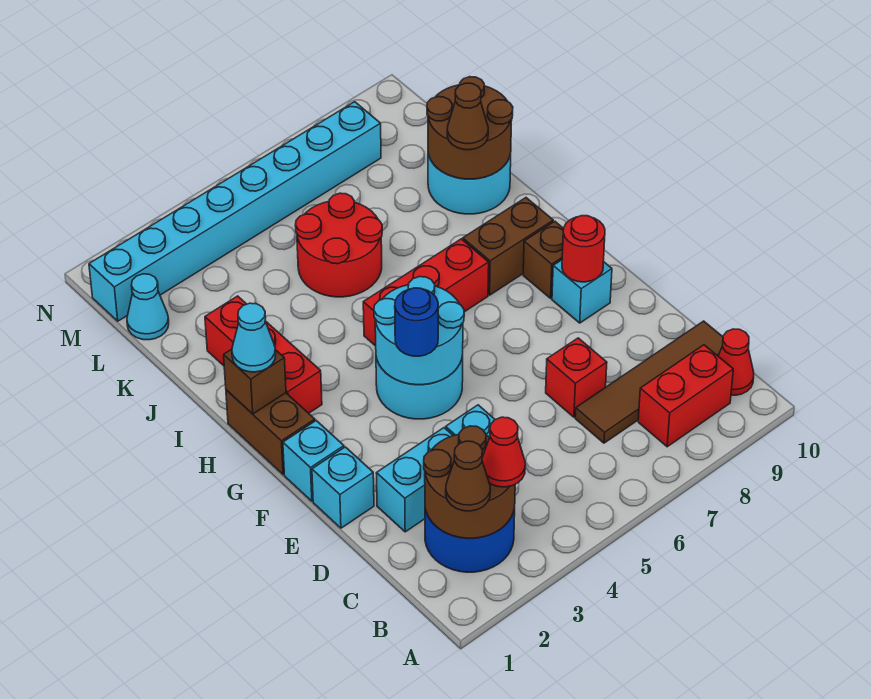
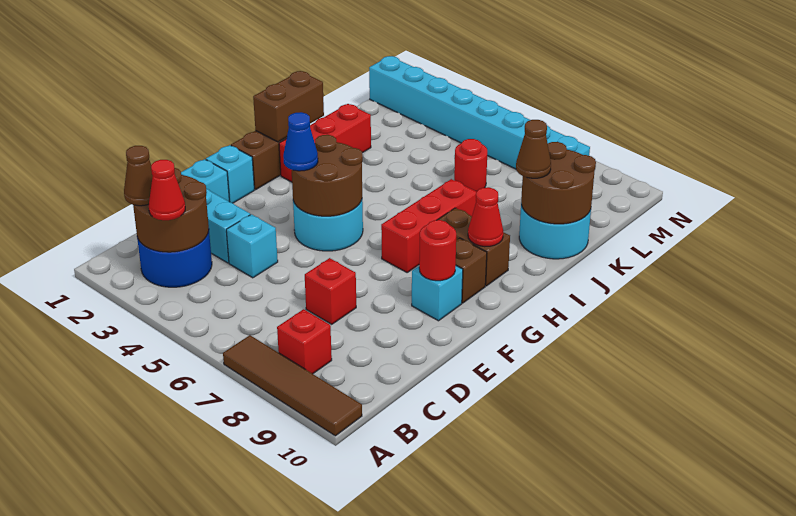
red 1x2 brick [638,345,733,447] -> red 1x1 brick [277,309,332,374]
red 1x1 cone [718,329,754,395] -> red 1x1 cone moved to [468,187,503,247]
brown 1x4 tile [575,321,723,443] -> brown 1x4 tile moved to [223,335,362,436]
cyan 2x2 round brick [374,277,464,385] -> brown 2x2 round brick [292,135,363,216]
blue 1x1 round brick [395,288,438,356] -> blue 1x1 cone [283,112,318,171]
brown 1x1 brick [224,349,286,414] -> brown 1x2 brick [253,71,324,142]
cyan 1x1 cone [232,303,276,372] -> none
red 1x3 brick [363,239,489,346] -> red 1x3 brick turned to [381,179,476,272]
red 2x2 round brick [295,193,382,297] -> red 1x1 round brick [454,139,487,192]
cyan 1x1 cone [127,274,169,340] -> none

